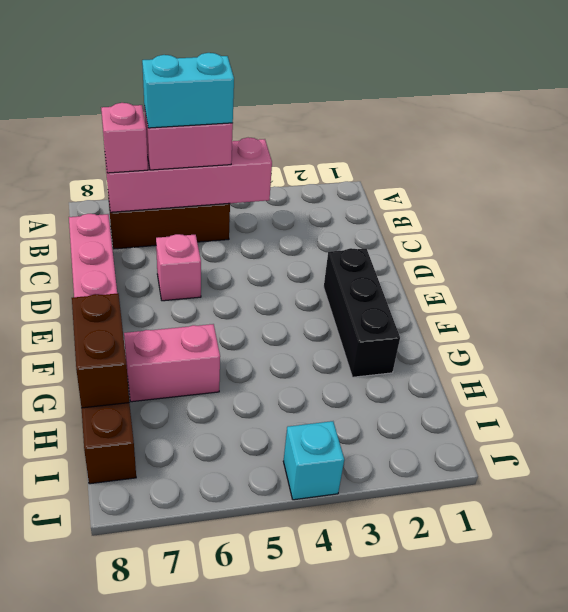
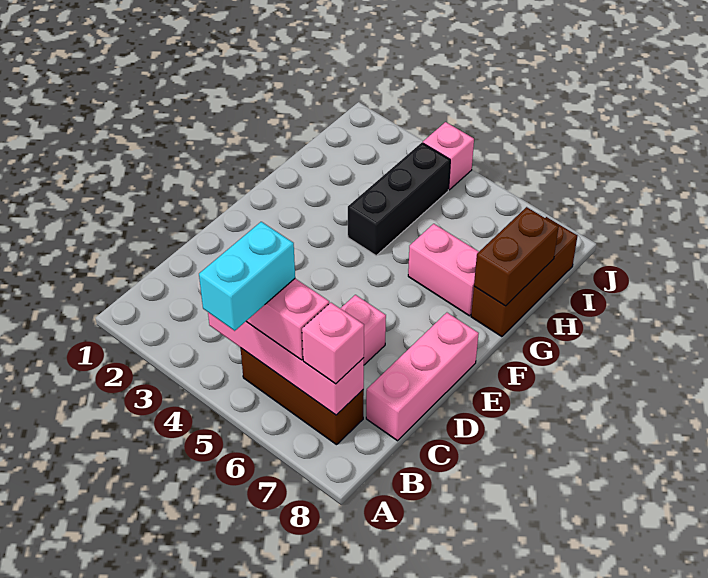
cyan 1x2 brick [142,53,234,128] -> cyan 1x2 brick turned to [199,222,295,331]
black 1x3 brick [324,248,400,377] -> black 1x3 brick moved to [348,143,450,256]
cyan 1x1 brick [283,421,344,500] -> pink 1x1 brick [423,122,474,190]

